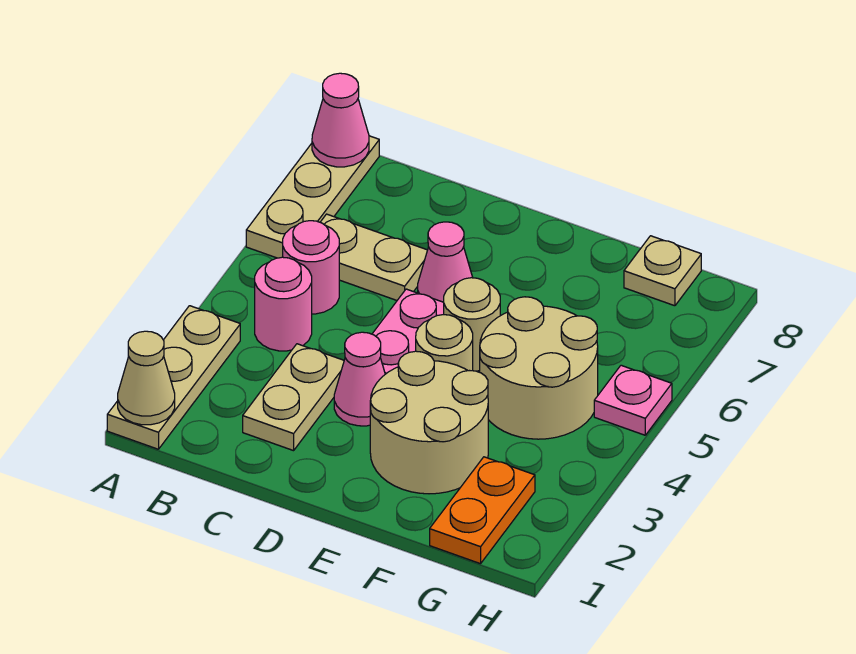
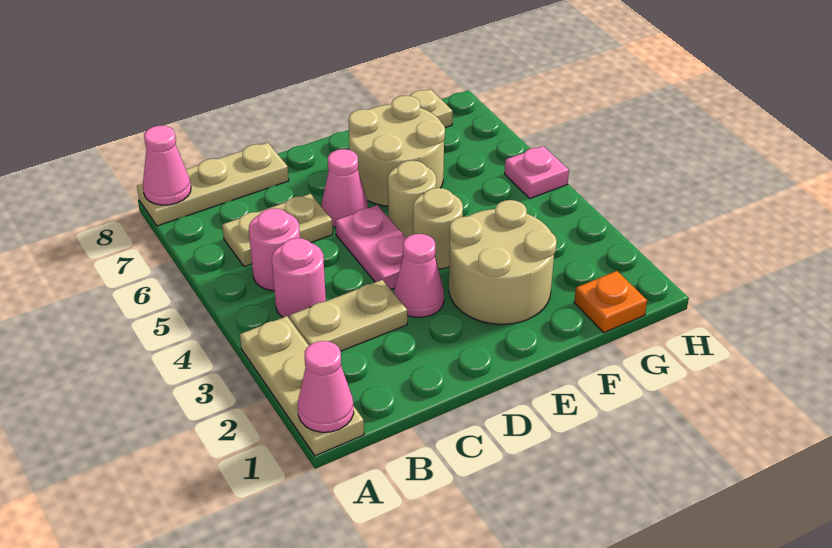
tan 1x1 cone [118,331,175,425] -> pink 1x1 cone [298,341,354,432]
tan 1x3 plate [246,136,379,258] -> tan 1x3 plate turned to [137,143,289,226]
tan 1x2 plate [243,344,344,451] -> tan 1x2 plate turned to [290,280,407,351]
tan 2x2 round brick [480,297,598,439] -> tan 2x2 round brick moved to [349,96,445,206]
orange 1x2 plate [430,457,535,564] -> orange 1x1 plate [574,271,647,333]

